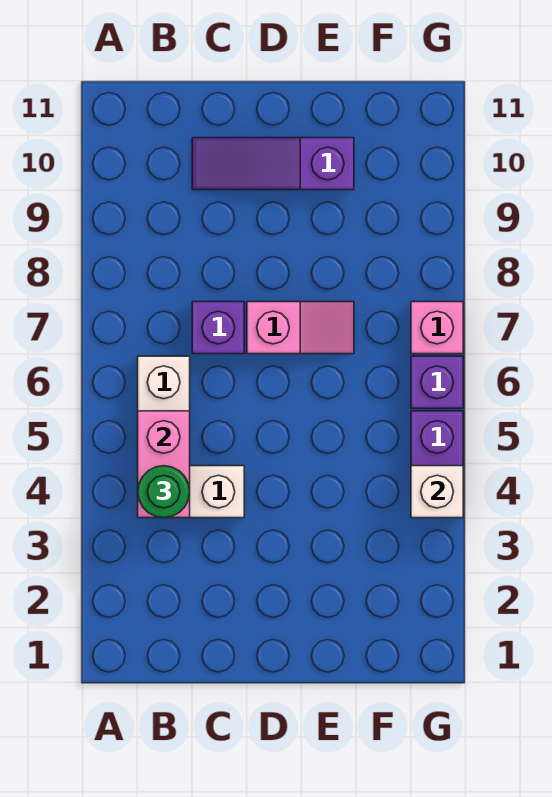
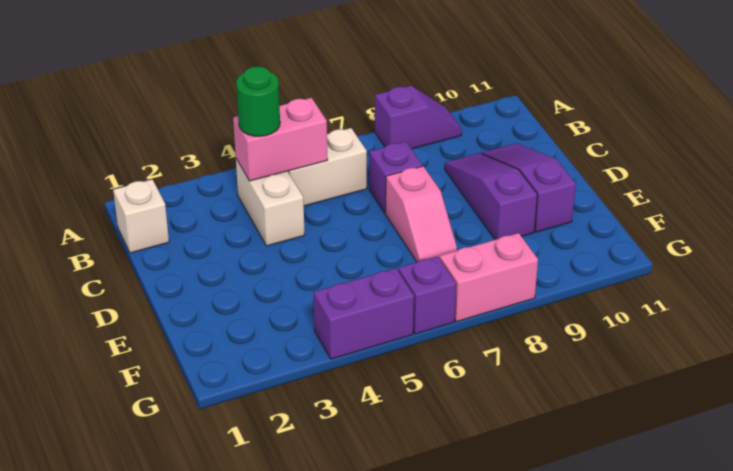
none -> purple 1x2 slope [375,86,462,149]
none -> purple 1x3 slope [445,153,537,240]
white 1x1 brick [411,466,463,518] -> white 1x1 brick moved to [113,179,169,253]
pink 1x1 brick [411,302,463,354] -> pink 1x2 brick [440,233,538,322]

